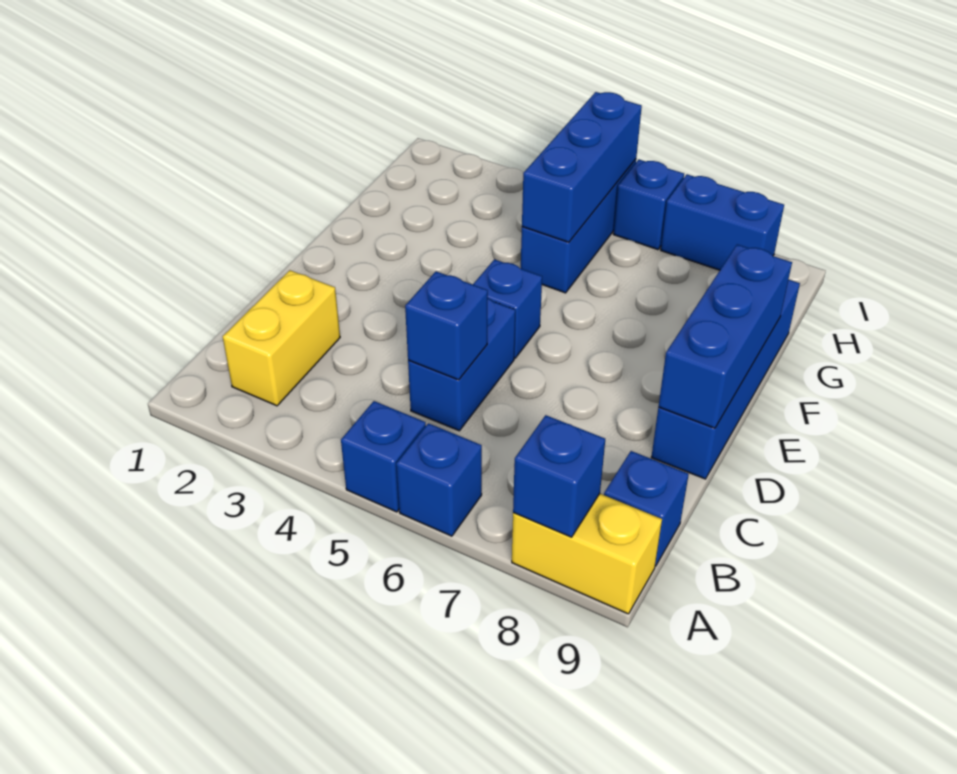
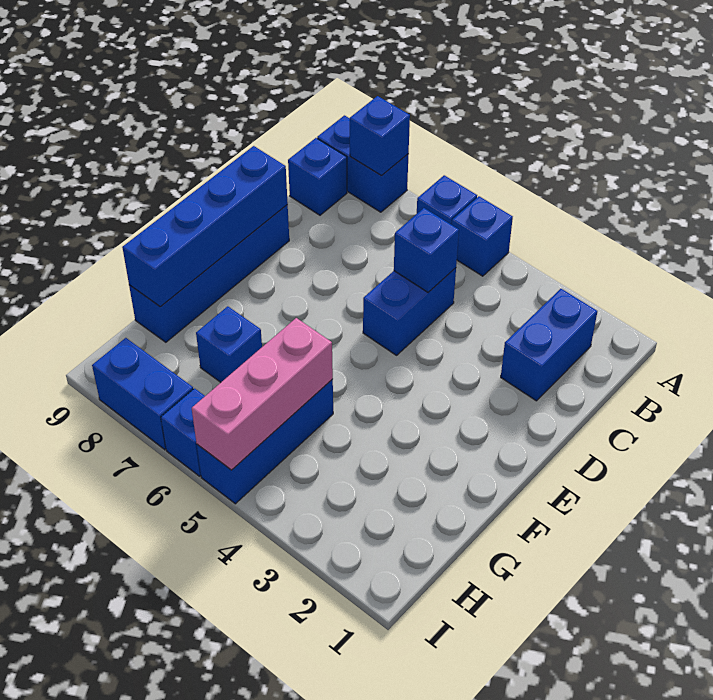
yellow 1x2 brick [512,494,662,614] -> blue 1x2 brick [317,115,409,212]
yellow 1x2 brick [223,270,340,406] -> blue 1x2 brick [501,289,597,401]
blue 1x3 brick [658,244,792,428] -> blue 1x4 brick [122,146,288,307]
blue 1x1 brick [473,259,542,358] -> blue 1x1 brick moved to [196,306,262,382]
blue 1x3 brick [522,92,642,242] -> pink 1x3 brick [192,318,333,470]

